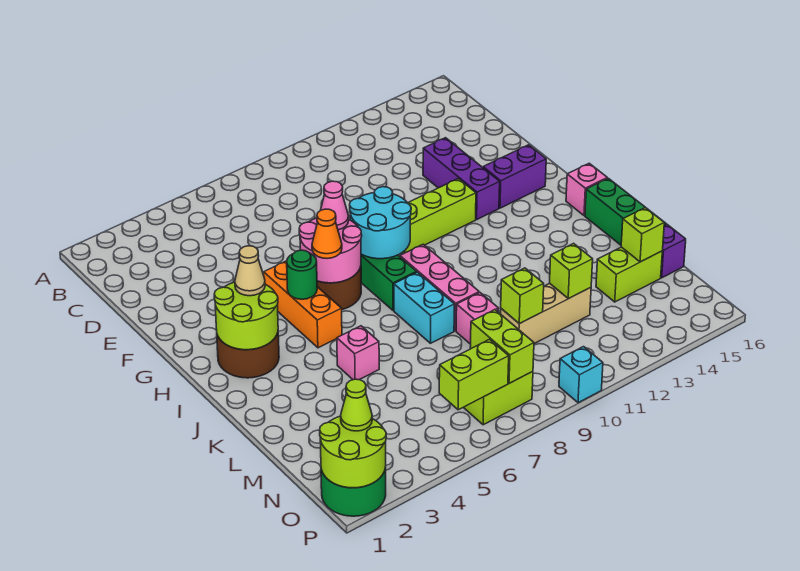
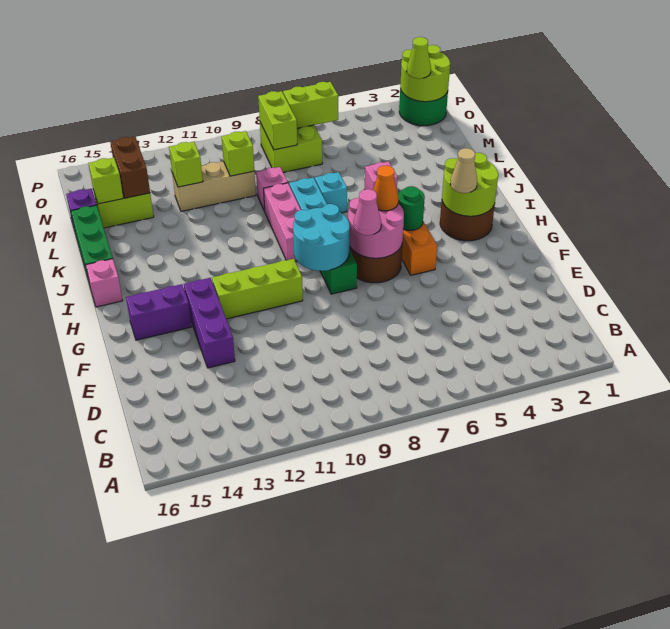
none -> brown 1x2 brick [110,136,150,198]
cyan 1x1 brick [559,347,603,403] -> cyan 1x1 brick moved to [315,172,347,213]

